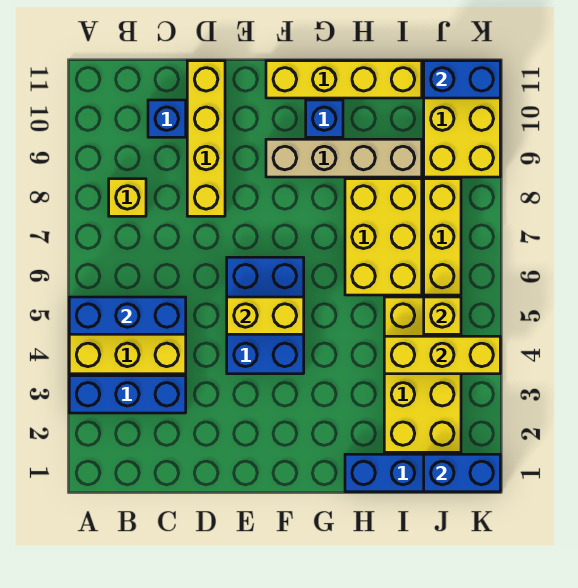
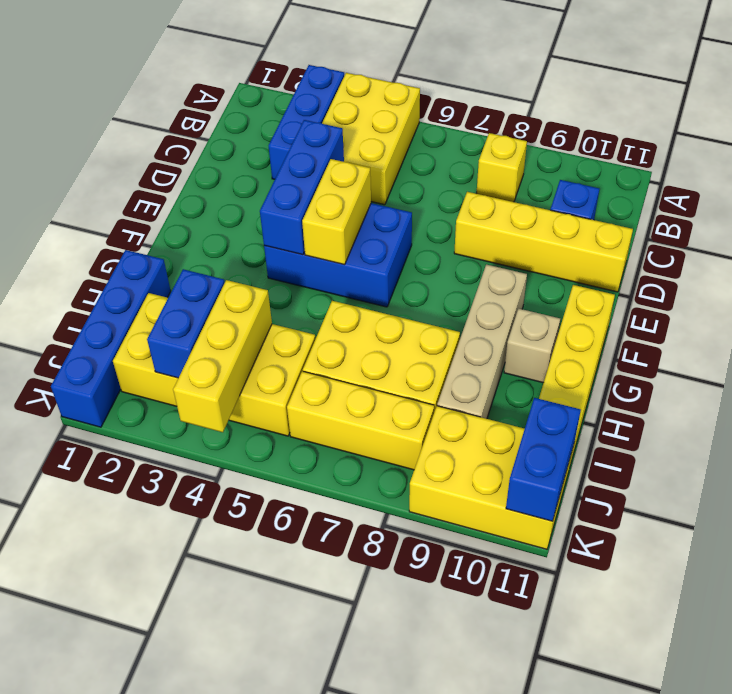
blue 1x3 brick [69,297,186,334] -> blue 1x3 brick moved to [260,120,344,255]
blue 1x1 brick [306,100,343,137] -> tan 1x1 brick [504,308,560,383]
blue 1x2 brick [424,454,500,492] -> blue 1x2 brick moved to [147,269,225,378]
yellow 1x1 brick [424,297,461,334] -> none

